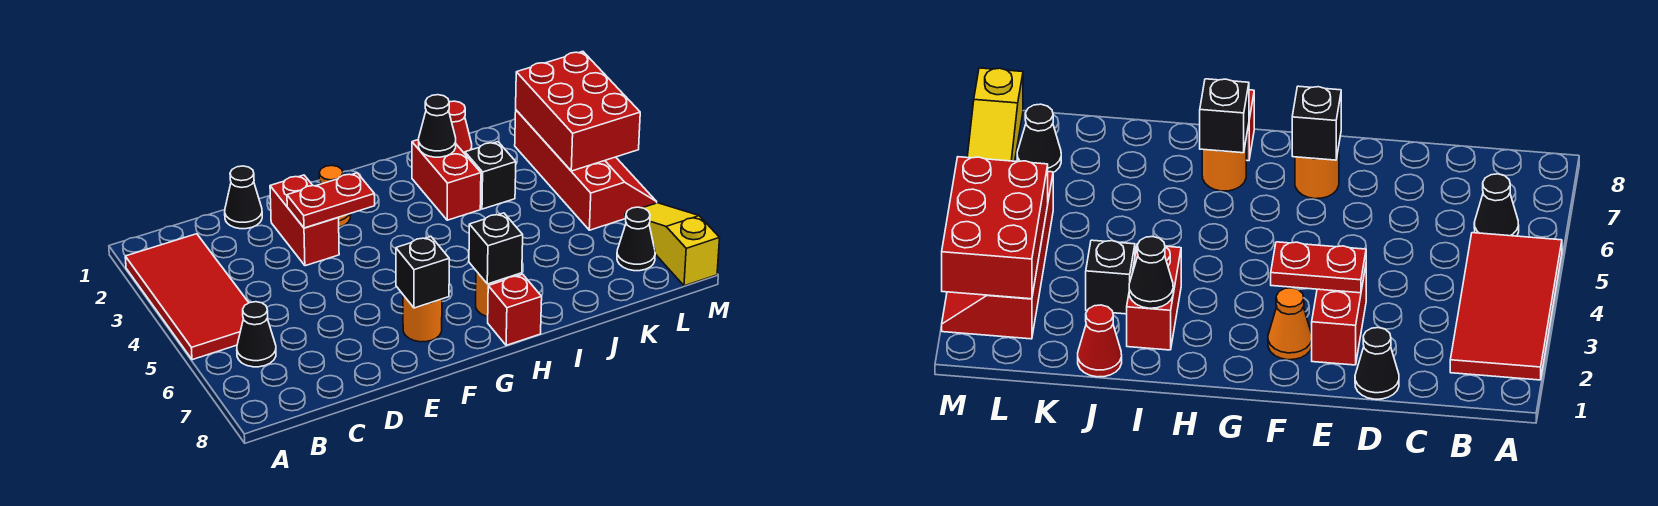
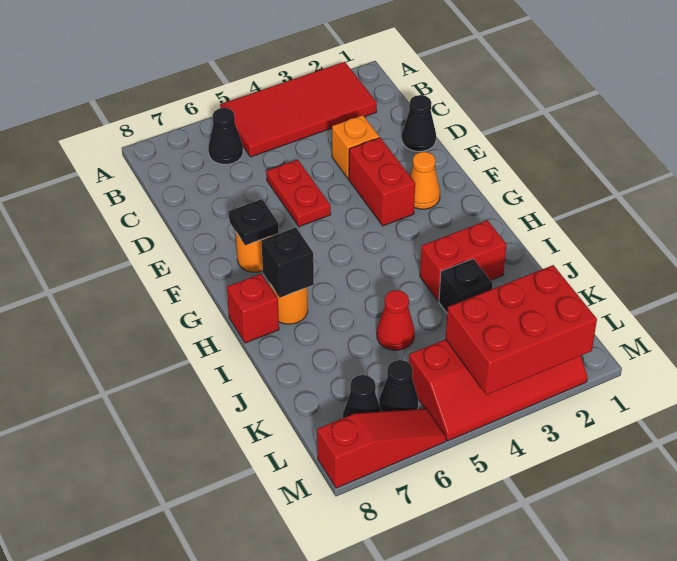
none -> orange 1x1 brick [332,115,379,179]
red 1x2 brick [270,175,339,266] -> red 1x2 brick turned to [349,138,415,226]
red 1x2 plate [287,173,375,228] -> red 1x2 plate moved to [266,160,331,227]
black 1x1 brick [396,237,449,308] -> black 1x1 plate [229,199,279,245]
black 1x1 cone [419,95,456,157] -> black 1x1 cone moved to [379,360,418,412]
red 1x1 cone [449,101,472,154] -> red 1x1 cone moved to [377,290,414,350]
yellow 1x3 slope [625,203,720,286] -> red 1x3 slope [317,408,446,488]

